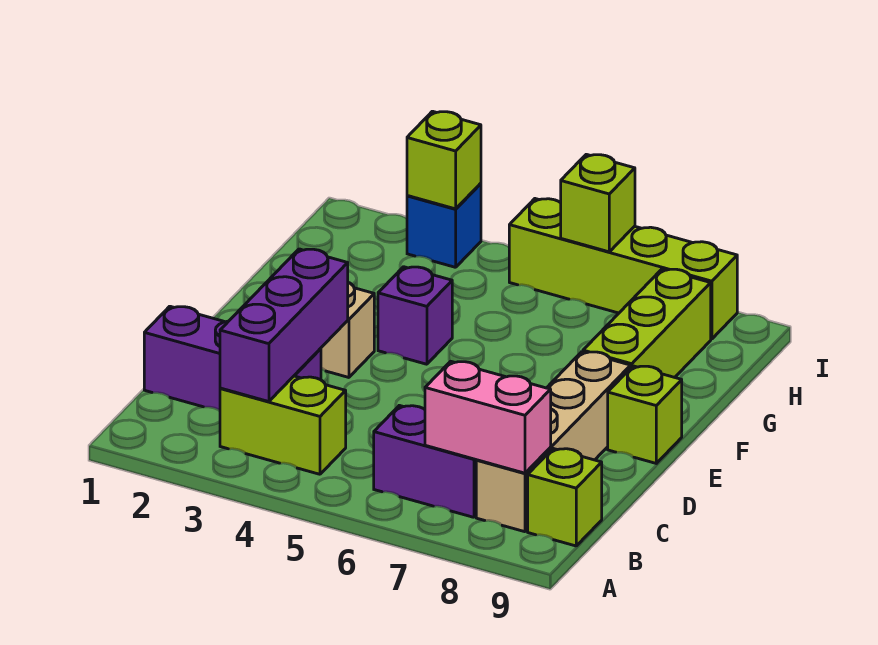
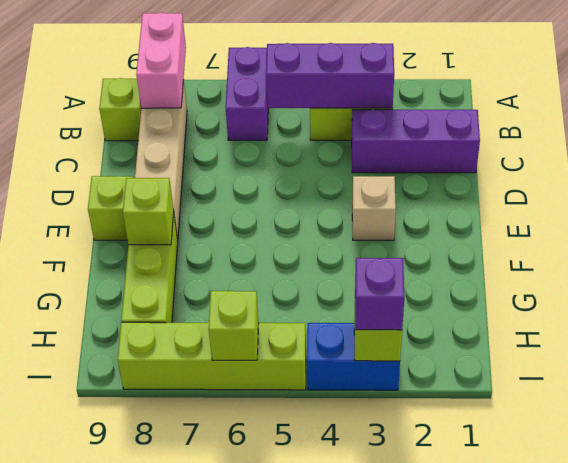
purple 1x3 brick [220,249,348,402] -> purple 1x3 brick turned to [266,43,394,108]
purple 1x2 brick [374,405,476,517] -> purple 1x2 brick turned to [226,47,268,140]
pink 1x2 brick [425,361,551,473] -> pink 1x2 brick turned to [136,12,186,108]
purple 1x1 brick [378,267,452,364] -> purple 1x1 brick moved to [355,258,404,330]
none -> lime 1x1 brick [123,178,174,245]
blue 1x1 brick [407,183,481,267] -> blue 1x2 brick [307,323,400,390]

